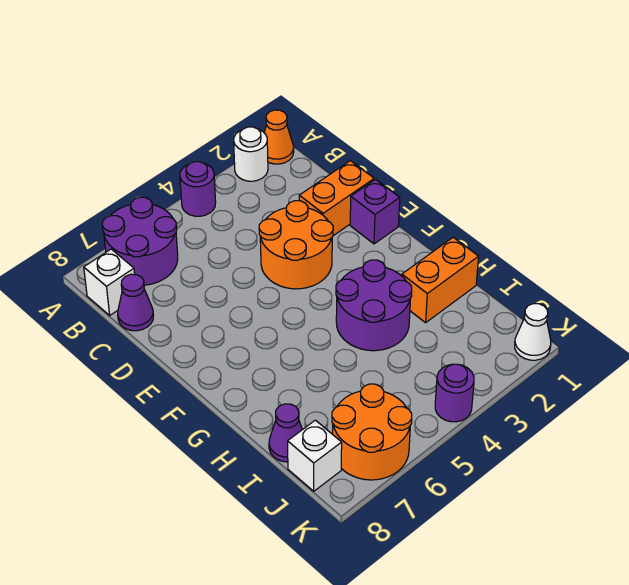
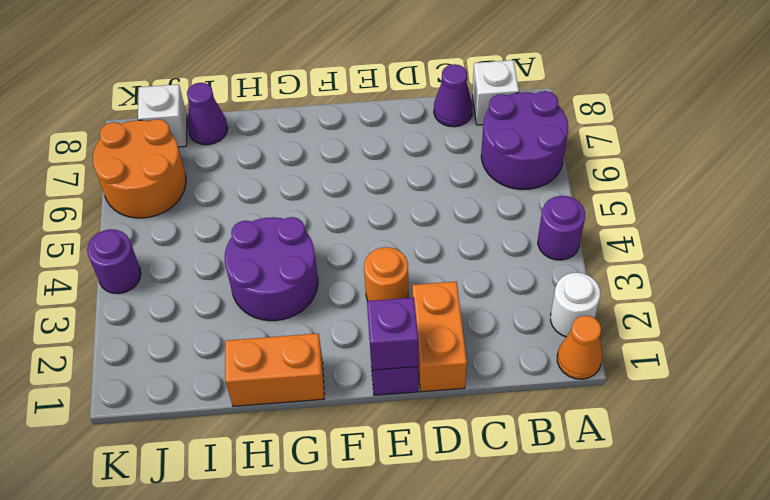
orange 2x2 round brick [259,201,333,289] -> orange 1x1 round brick [364,247,408,301]
none -> purple 1x1 brick [367,297,418,370]
orange 1x2 brick [402,237,479,323] -> orange 1x2 brick turned to [225,333,324,406]
white 1x1 cone [515,304,551,360] -> none

